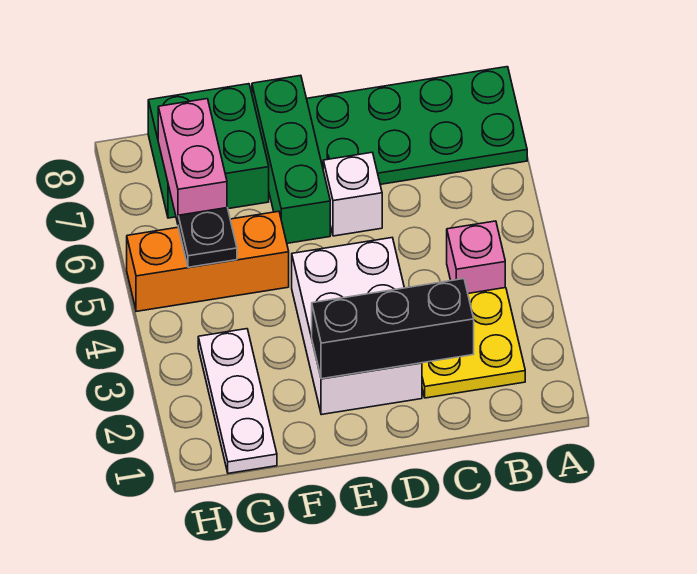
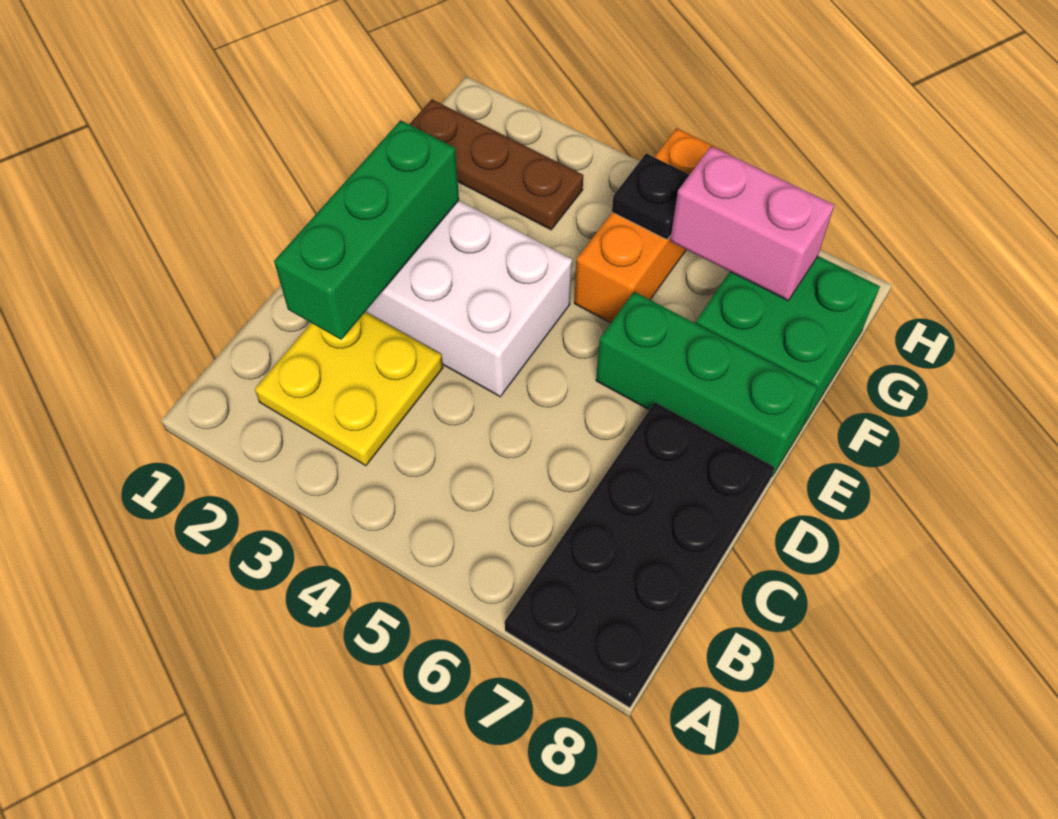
green 2x4 plate [307,67,527,184] -> black 2x4 plate [505,402,775,708]
pink 1x1 brick [447,221,505,293] -> none
black 1x3 brick [312,279,474,379] -> green 1x3 brick [274,120,459,340]
white 1x1 brick [323,153,382,236] -> none
white 1x3 plate [198,329,277,473] -> brown 1x3 plate [409,100,583,230]

